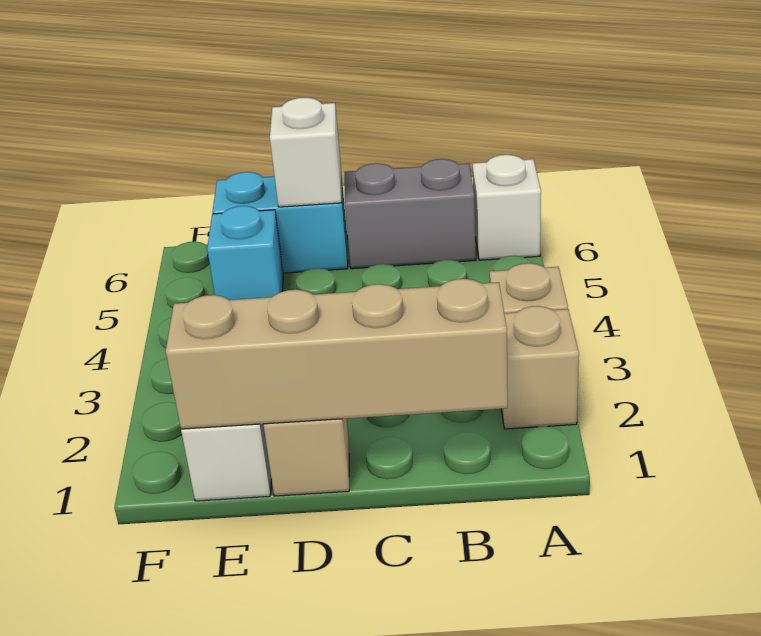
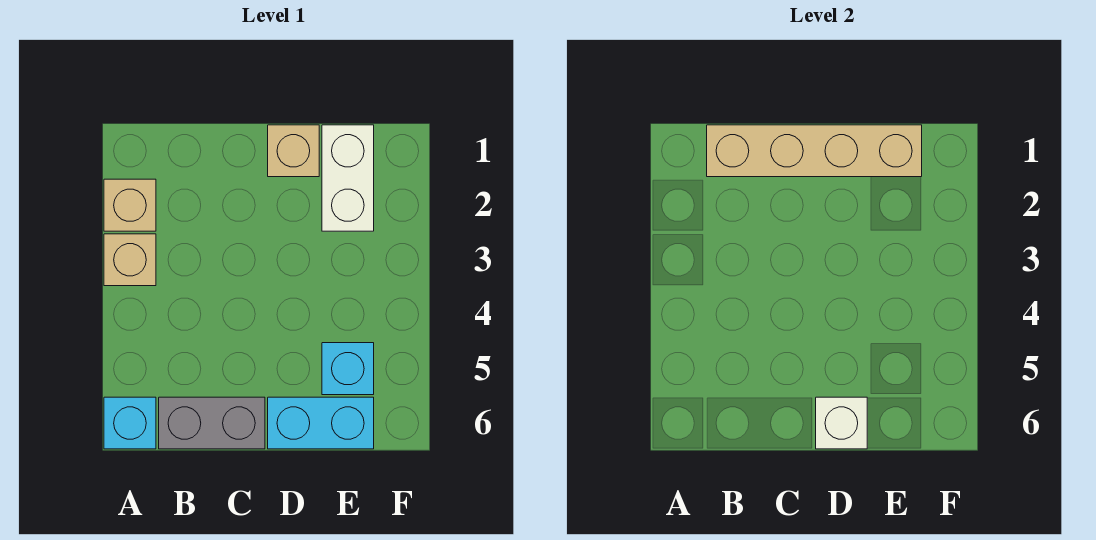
white 1x1 brick [472,155,541,260] -> cyan 1x1 brick [104,397,156,449]

